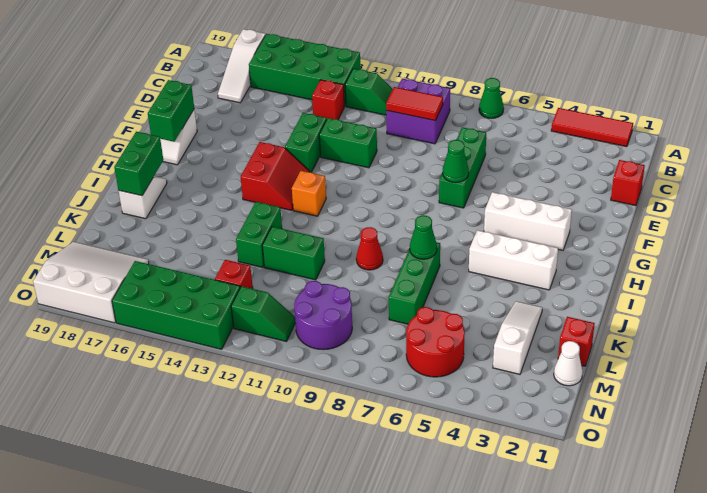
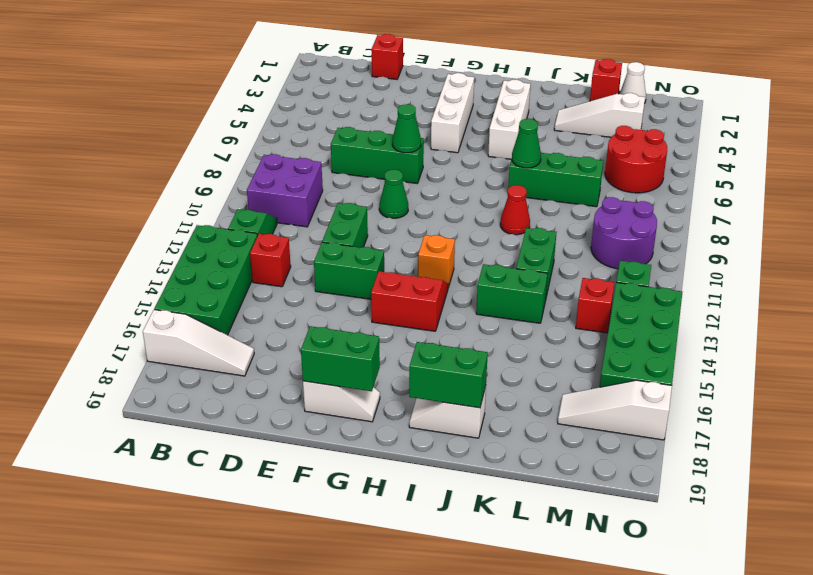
red 1x3 tile [551,108,633,147] -> none
green 1x1 cone [479,78,504,118] -> green 1x1 cone moved to [379,170,408,218]
red 1x2 tile [386,87,443,121] -> none
white 3x3 slope [33,242,149,323] -> white 1x3 slope [558,380,672,440]

